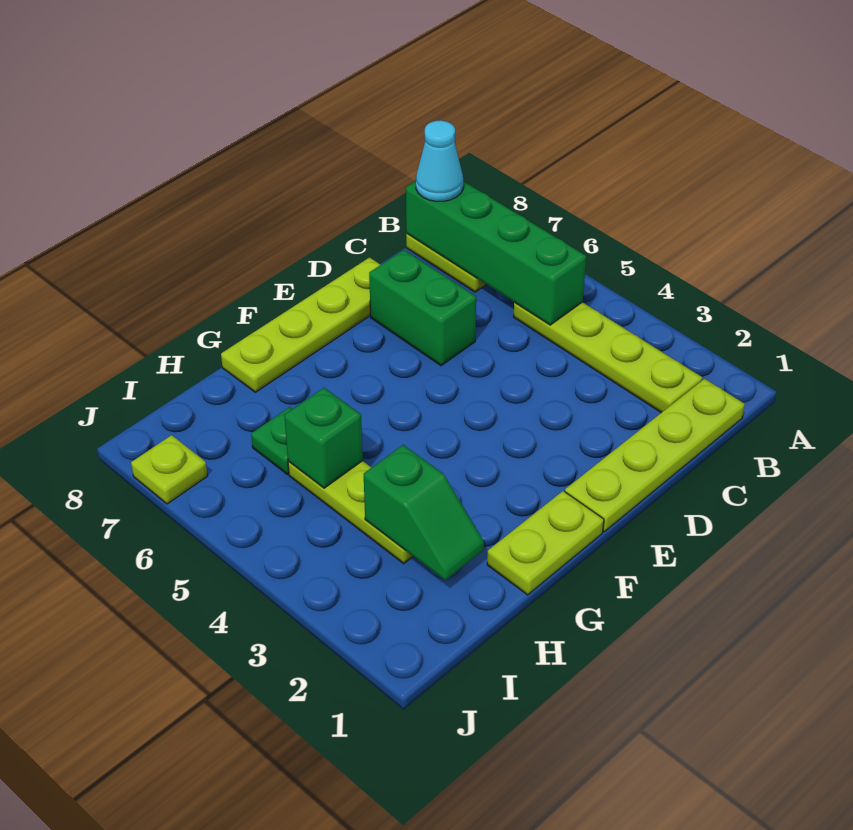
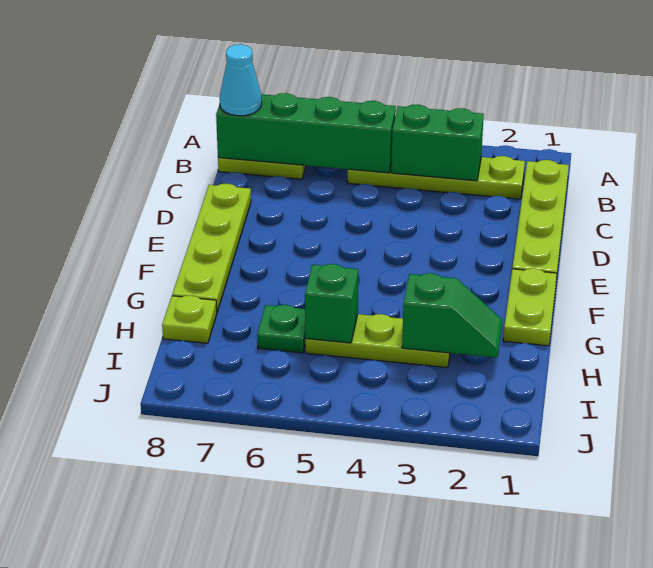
green 1x2 brick [369,250,476,366] -> green 1x2 brick moved to [391,104,484,181]
lime 1x1 plate [131,435,207,504] -> lime 1x1 plate moved to [162,295,217,343]

